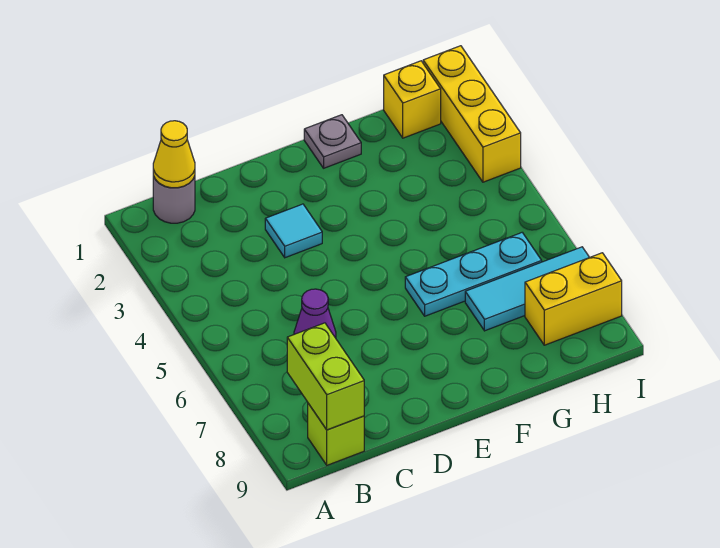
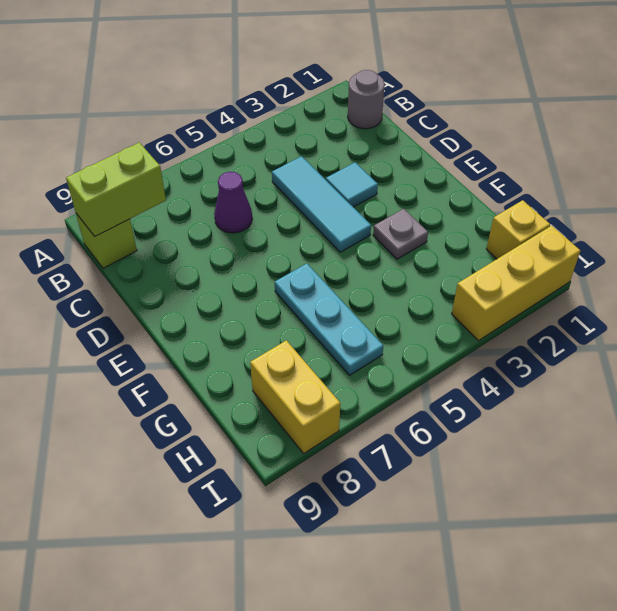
yellow 1x1 cone [153,121,195,188] -> none
grey 1x1 plate [304,115,361,168] -> grey 1x1 plate moved to [373,209,428,259]
cyan 1x3 tile [465,247,589,331] -> cyan 1x3 tile moved to [272,156,371,252]

